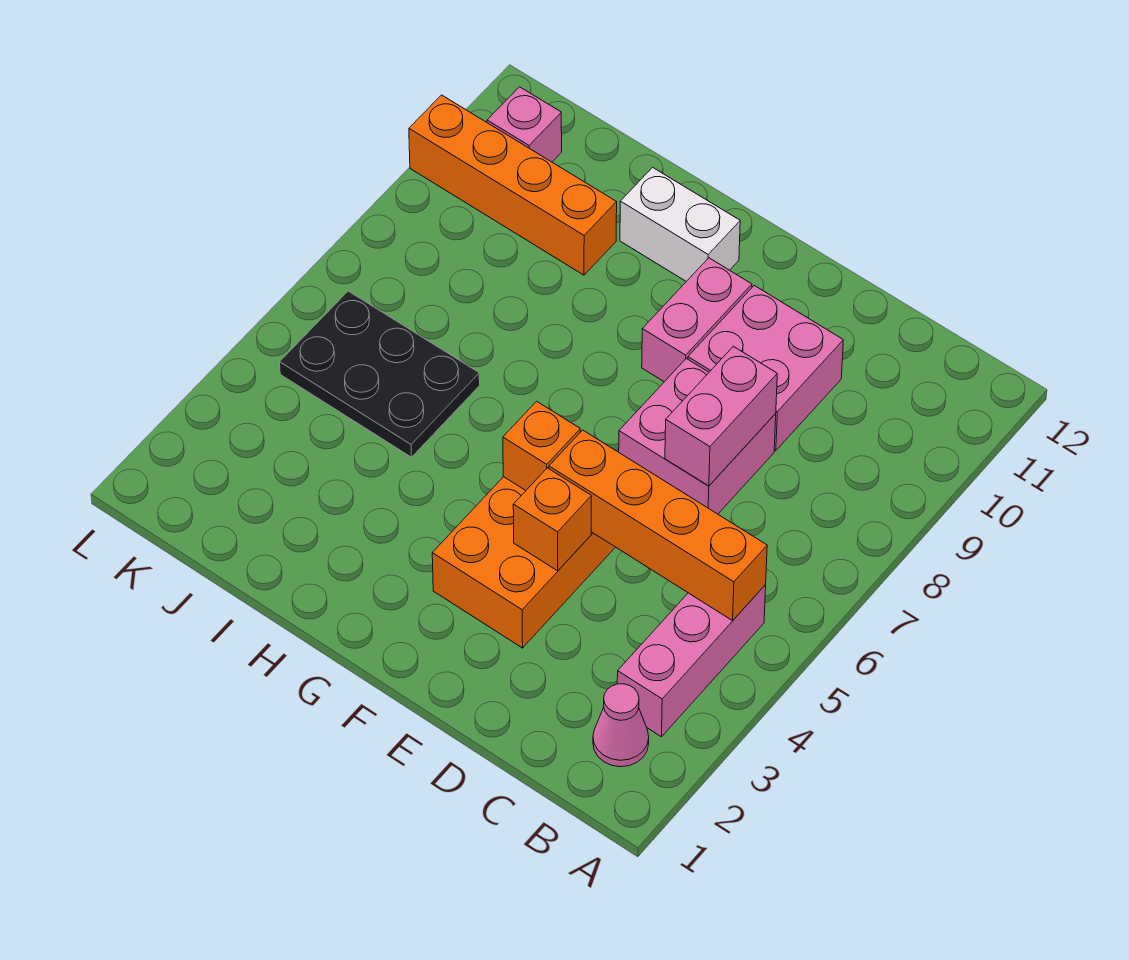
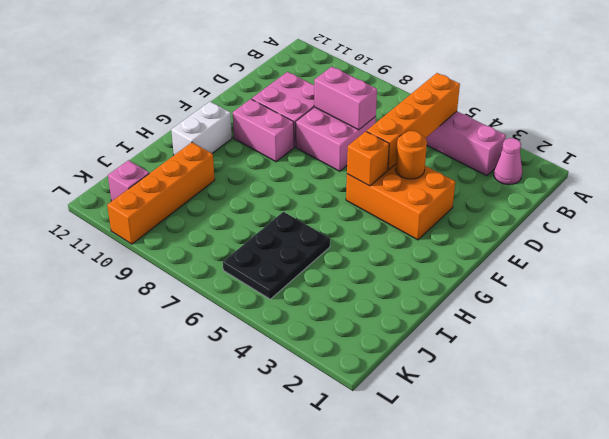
orange 1x1 brick [513,468,591,571] -> orange 1x1 round brick [396,131,427,179]

